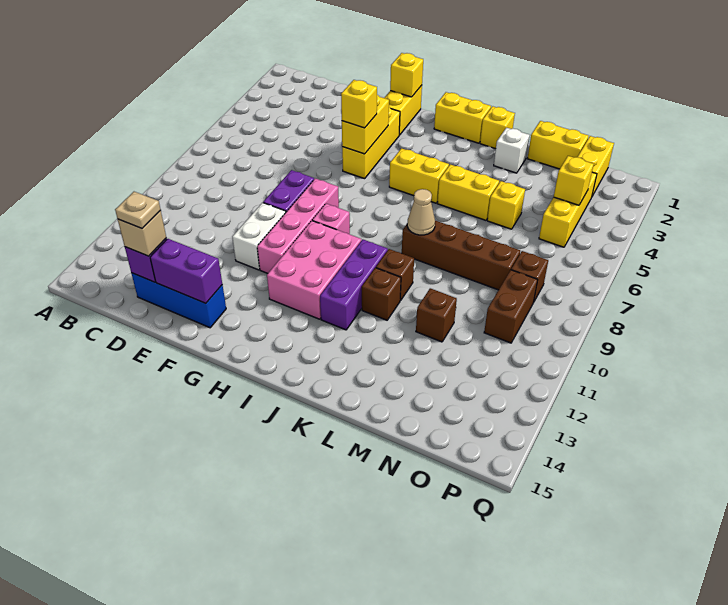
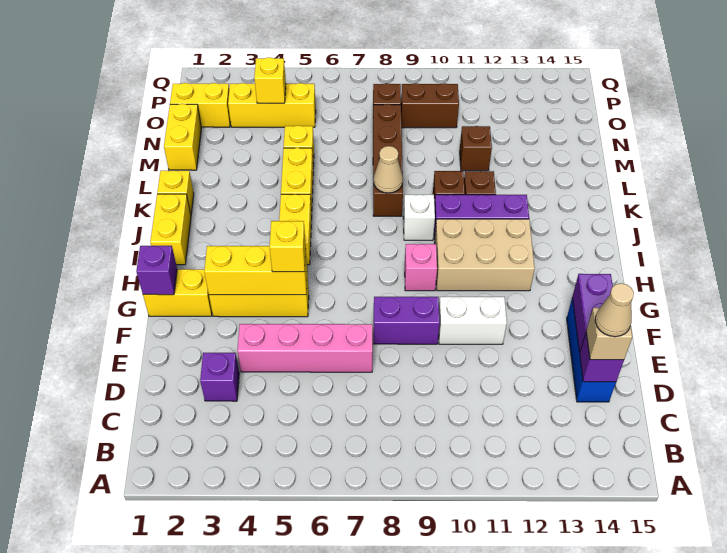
none -> purple 1x1 brick [200,353,239,401]
tan 1x1 plate [115,192,161,228] -> tan 1x1 cone [595,283,634,337]
yellow 1x1 brick [390,53,423,97] -> purple 1x1 brick [136,246,177,295]
yellow 1x2 brick [342,95,389,154] -> yellow 1x3 brick [204,246,307,295]
pink 1x4 brick [257,178,339,273] -> pink 1x4 brick moved to [237,324,372,372]
pink 2x3 brick [267,221,361,319] -> tan 2x3 brick [435,219,535,291]
white 1x1 brick [494,128,530,173] -> white 1x1 brick moved to [403,195,435,240]

